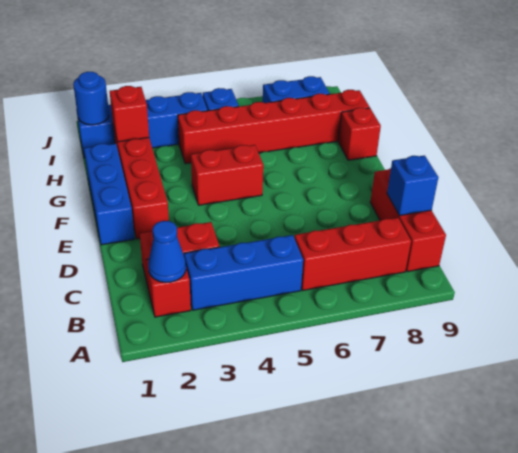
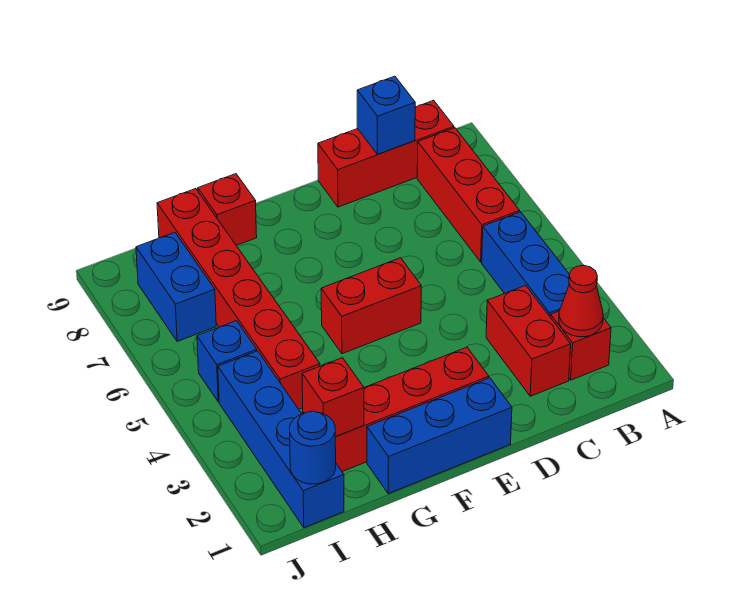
blue 1x1 cone [148,221,186,283] -> red 1x1 cone [559,265,603,337]
red 1x2 brick [191,145,263,205] -> red 1x2 brick turned to [321,258,421,354]

